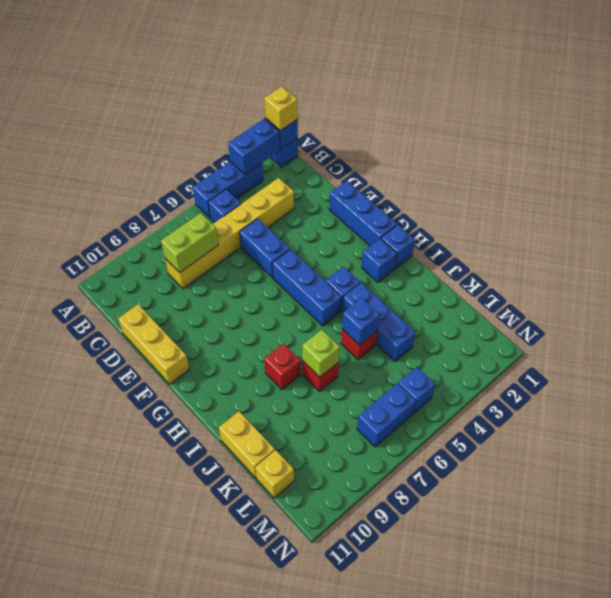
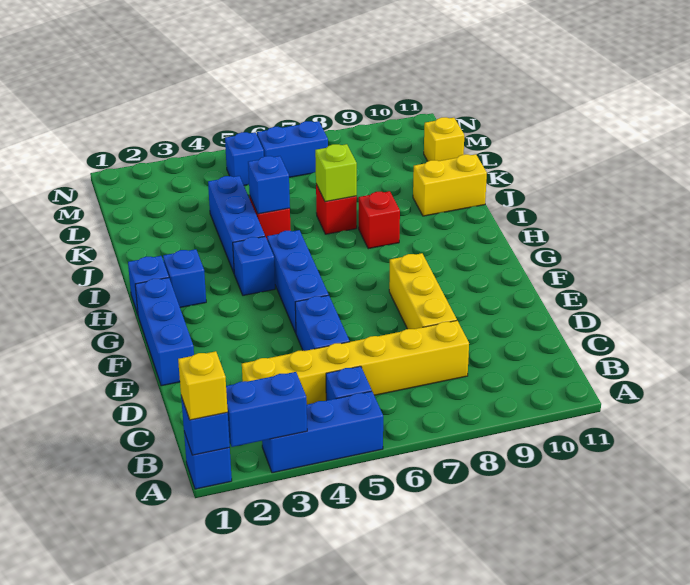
lime 1x2 brick [161,213,218,273] -> none
yellow 1x3 brick [118,304,189,384] -> yellow 1x3 brick moved to [389,253,457,329]
yellow 1x2 brick [219,411,275,478] -> yellow 1x2 brick turned to [413,154,487,216]

